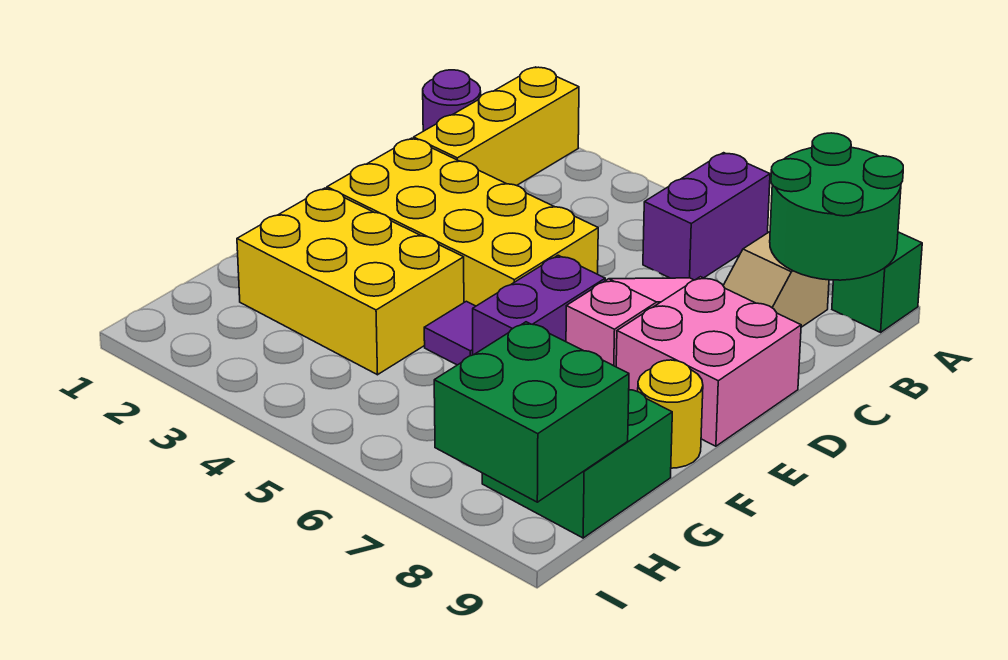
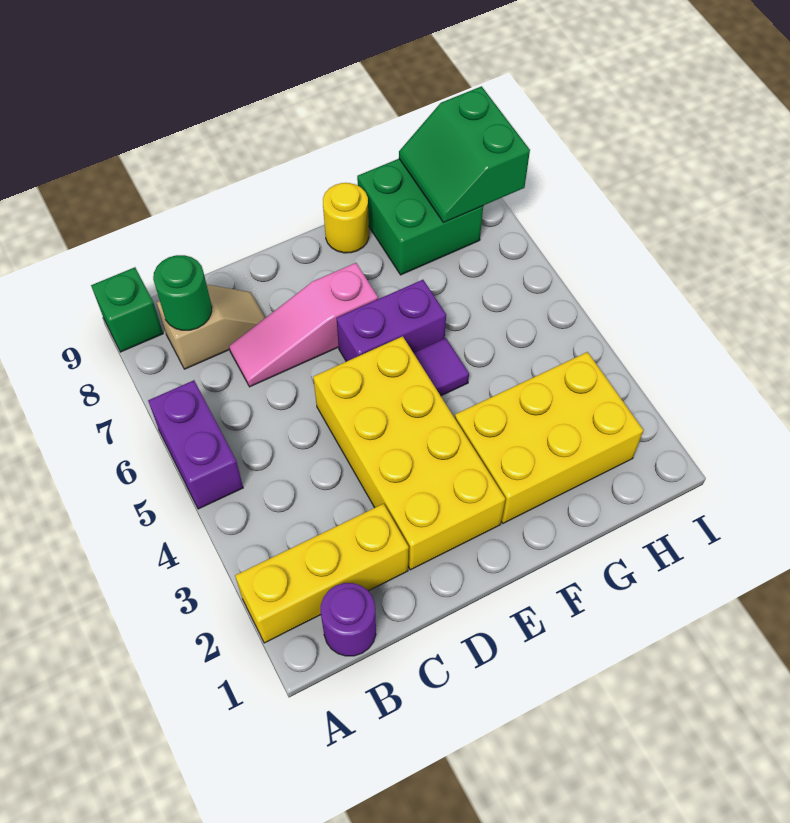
purple 1x2 brick [643,153,770,280] -> purple 1x2 brick turned to [148,380,243,509]
green 2x2 round brick [770,133,903,280] -> green 1x1 round brick [153,255,212,330]
pink 2x2 brick [616,277,801,446] -> none
yellow 2x3 brick [237,188,464,375] -> yellow 2x3 brick turned to [455,352,643,523]
green 2x2 brick [434,322,629,502] -> green 2x2 slope [399,86,530,223]

